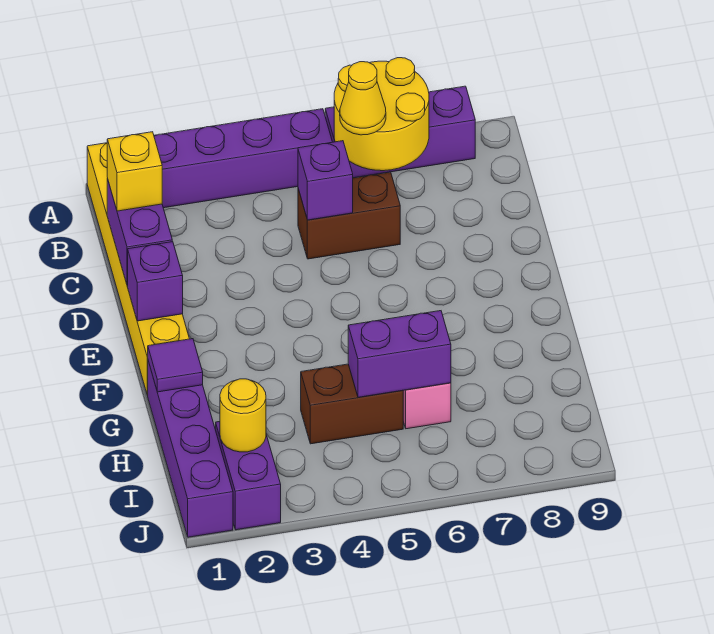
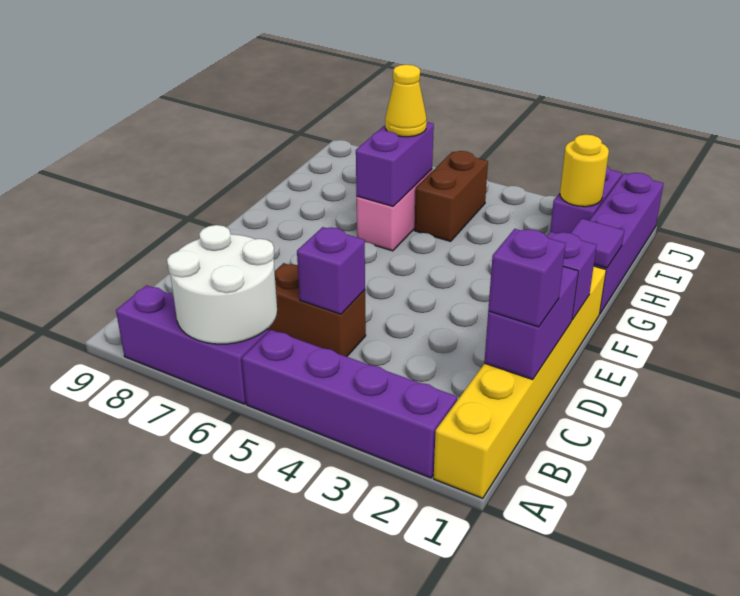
yellow 2x2 round brick [334,58,429,171] -> white 2x2 round brick [167,225,277,344]
yellow 1x1 cone [340,62,386,135] -> yellow 1x1 cone moved to [385,65,427,137]
yellow 1x1 brick [107,132,162,211] -> purple 1x1 brick [488,229,566,327]
brown 1x2 brick [301,364,403,444] -> brown 1x2 brick turned to [415,151,488,241]
purple 1x2 brick [348,311,451,397] -> purple 1x2 brick turned to [356,122,434,206]

